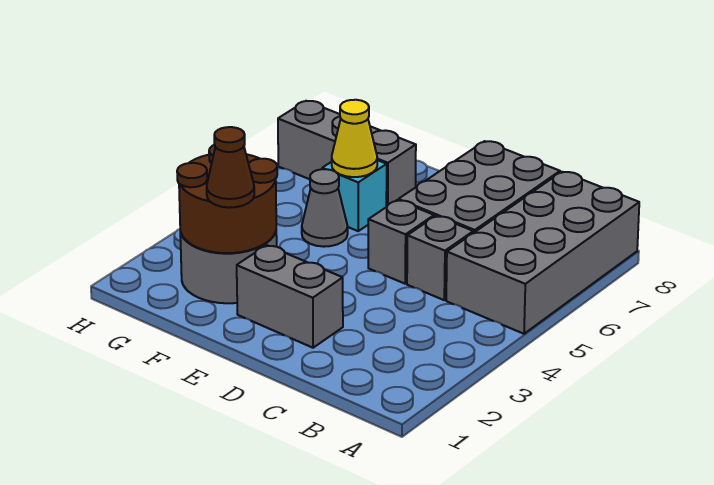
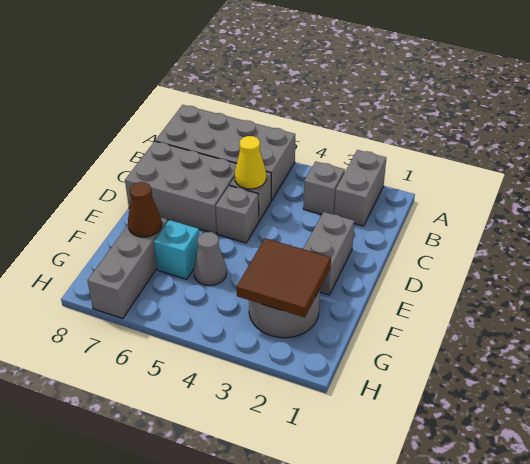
none -> grey 1x2 brick [334,150,386,226]
none -> grey 1x1 brick [303,162,345,214]
brown 2x2 round brick [177,145,277,253] -> brown 2x2 tile [236,238,331,317]
brown 1x1 cone [207,127,254,208] -> brown 1x1 cone moved to [128,182,162,237]
yellow 1x1 cone [332,100,377,177] -> yellow 1x1 cone moved to [235,136,266,189]

